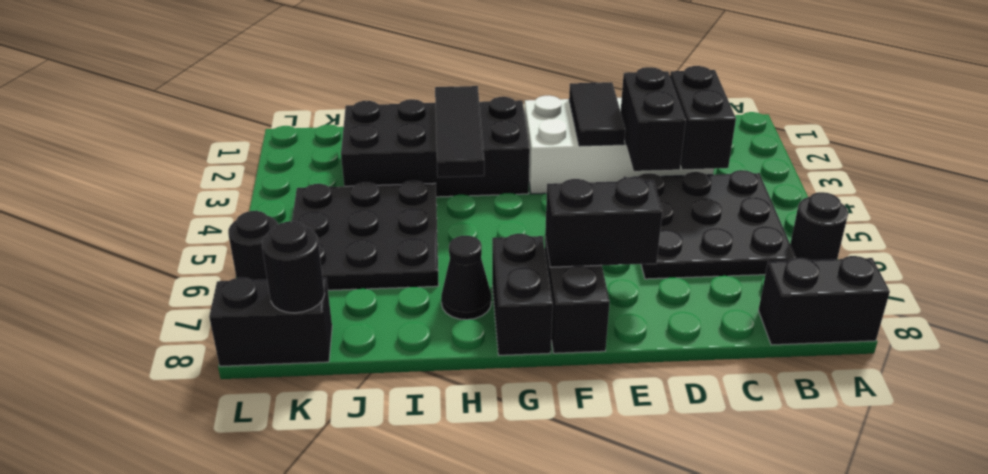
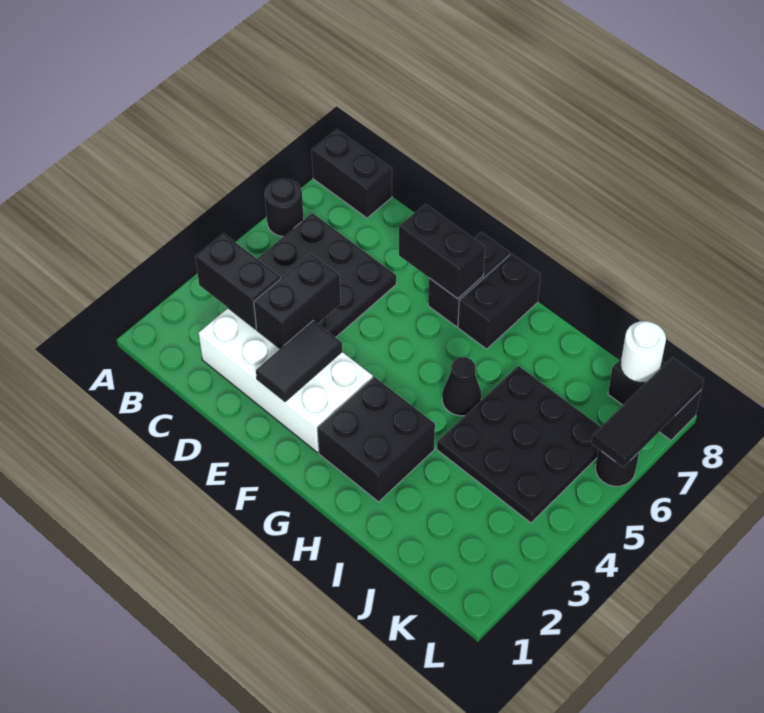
black 1x2 brick [670,66,736,170] -> black 1x2 brick turned to [195,233,281,329]
black 2x4 brick [341,97,530,197] -> black 2x2 brick [317,377,435,502]
black 1x3 tile [435,86,484,177] -> black 1x3 tile moved to [591,357,704,467]
black 1x1 cone [441,236,491,320] -> black 1x1 cone moved to [442,357,481,416]
black 1x1 round brick [262,221,325,313] -> white 1x1 round brick [621,321,666,382]

